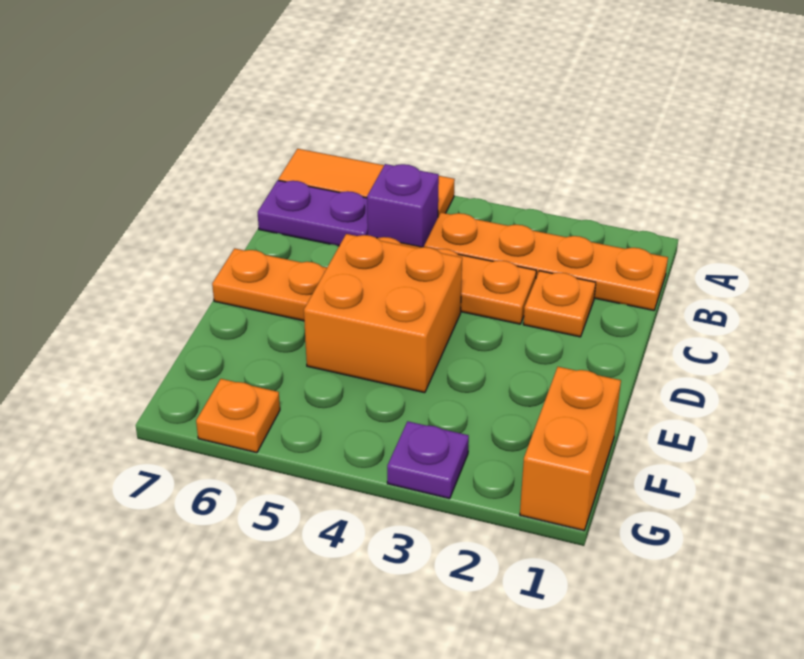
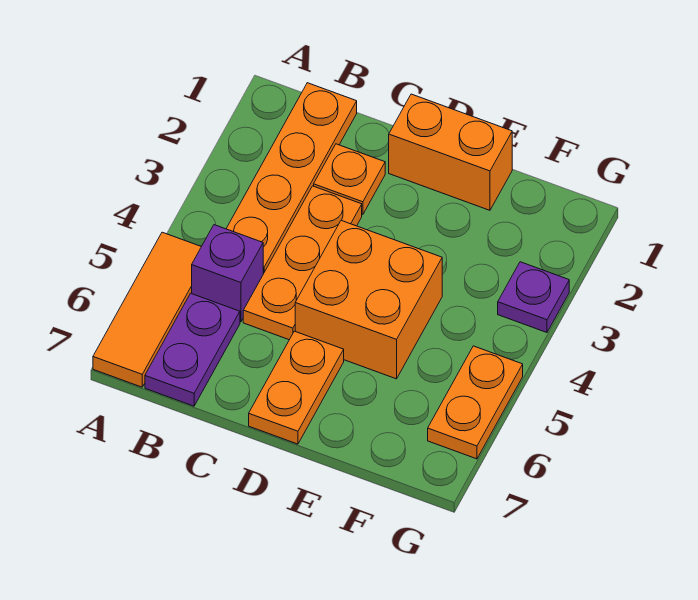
orange 1x2 brick [520,367,621,531] -> orange 1x2 brick moved to [389,94,512,210]
orange 1x1 plate [196,379,280,453] -> orange 1x2 plate [428,346,523,459]

